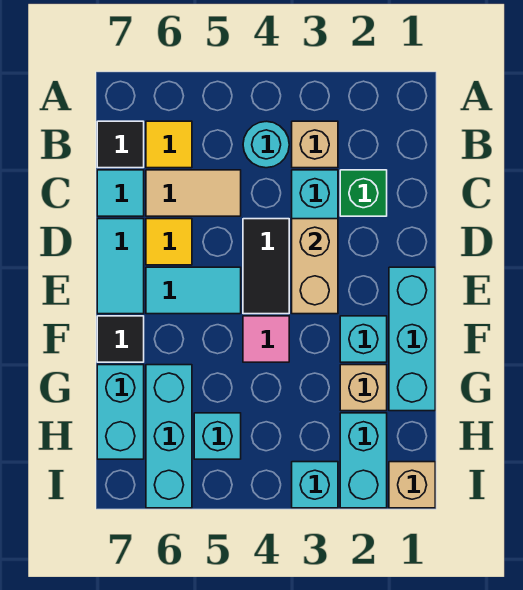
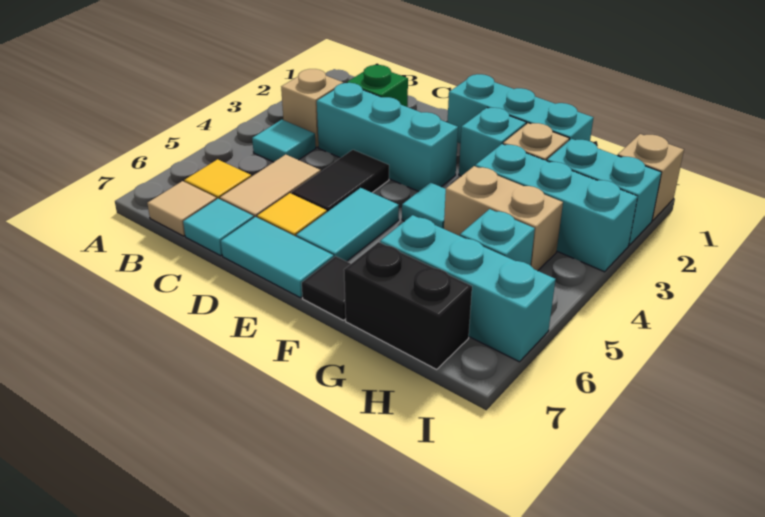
cyan 1x1 round brick [243,121,289,168] -> cyan 1x1 tile [252,120,316,162]
black 1x1 tile [97,121,144,168] -> tan 1x1 tile [147,181,217,236]
tan 1x2 brick [292,219,338,314] -> tan 1x2 brick moved to [444,166,563,271]
black 1x2 tile [243,219,289,314] -> black 1x2 tile turned to [292,150,389,212]
pink 1x1 tile [243,316,289,362] -> cyan 1x1 tile [402,183,446,229]
cyan 1x2 brick [97,365,144,459] -> black 1x2 brick [344,242,472,369]
cyan 1x1 brick [292,462,338,508] -> cyan 1x3 brick [475,144,638,272]

